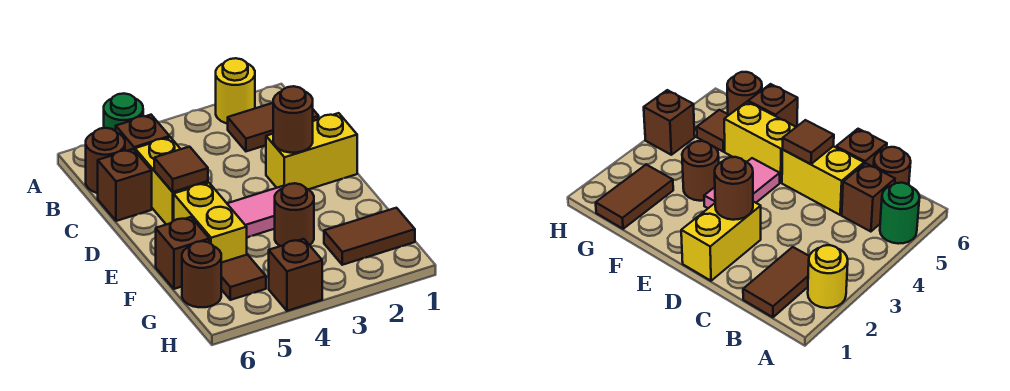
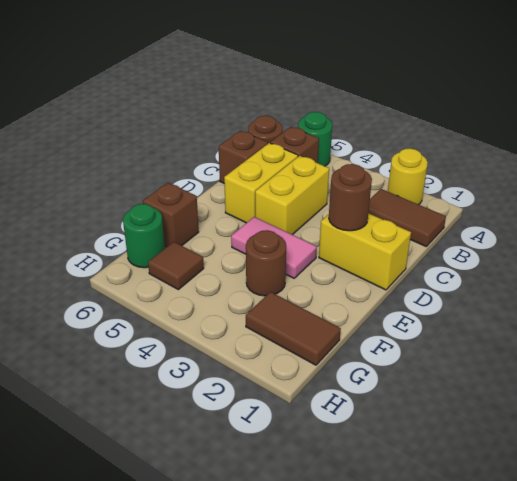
brown 1x1 tile [154,147,208,192] -> none
yellow 1x2 brick [174,183,247,263] -> yellow 1x2 brick moved to [255,156,329,235]
brown 1x1 round brick [182,241,221,307] -> green 1x1 round brick [123,204,165,268]
brown 1x1 brick [269,239,322,311] -> none

